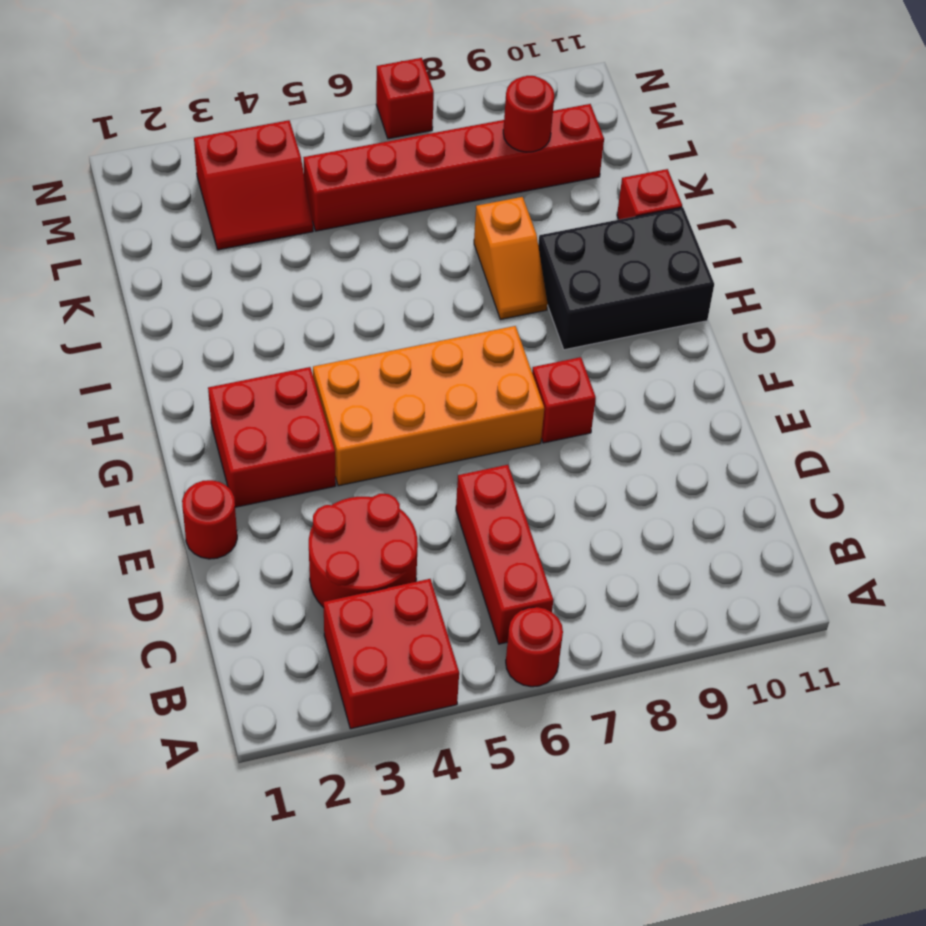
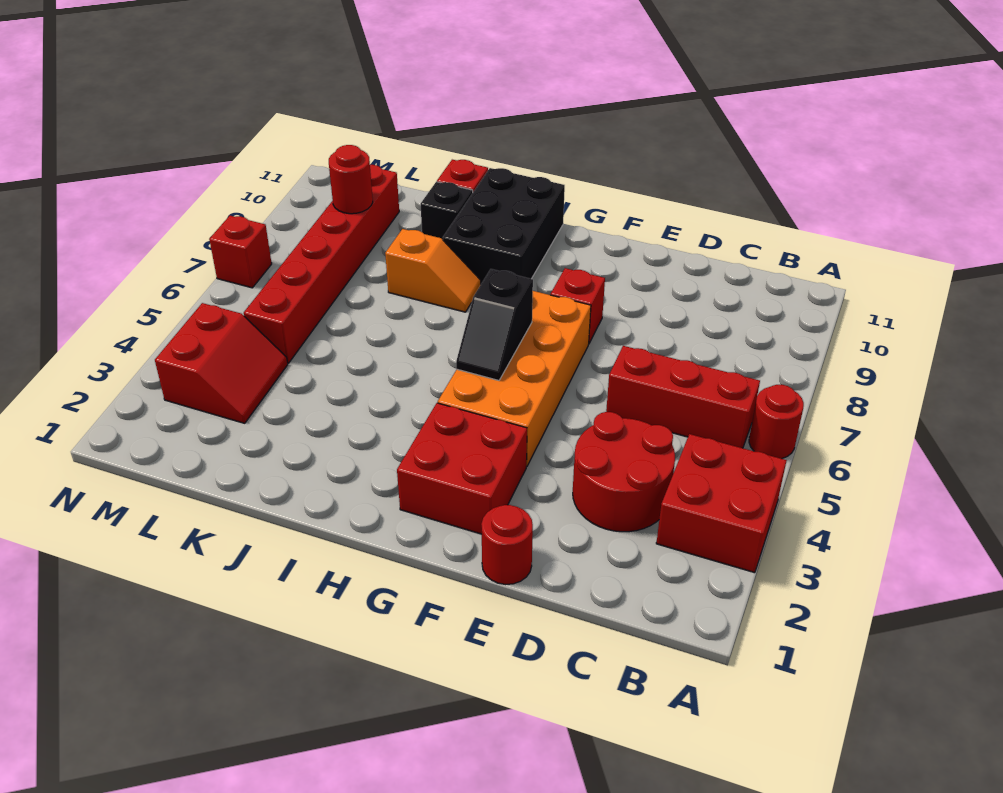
none -> black 1x2 slope [456,269,533,380]
none -> black 1x1 brick [421,182,473,240]

